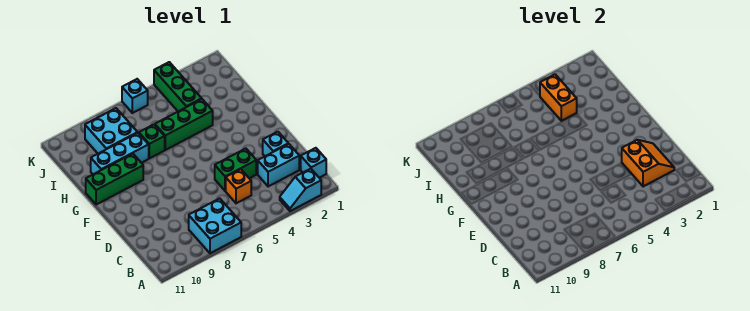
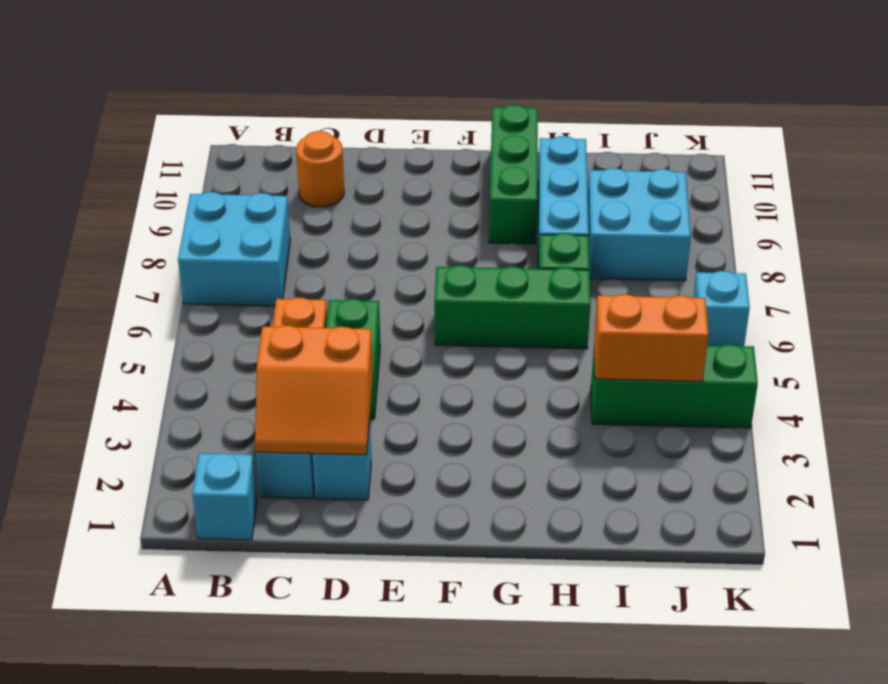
cyan 1x2 slope [280,169,321,211] -> none
none -> orange 1x1 round brick [296,131,344,207]
green 1x3 brick [155,99,213,150] -> green 1x3 brick turned to [434,265,591,349]

